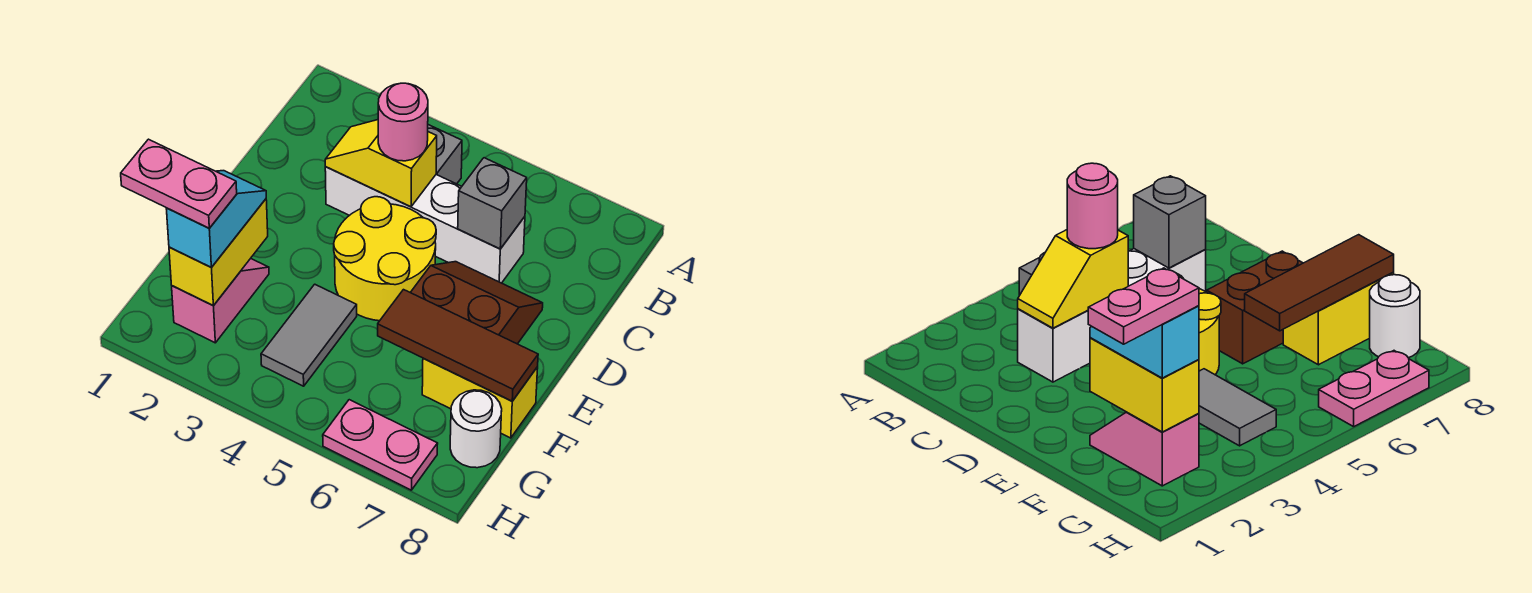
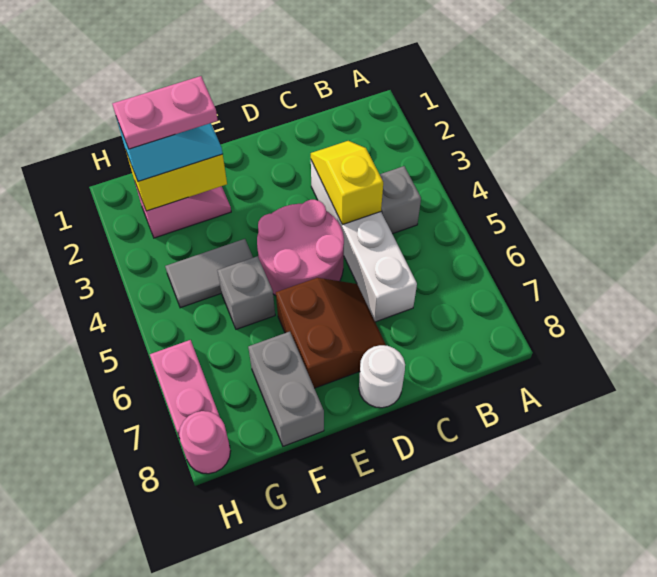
pink 1x1 round brick [378,83,428,161] -> pink 1x1 round brick moved to [179,411,230,474]
grey 1x1 brick [458,158,527,249] -> grey 1x1 brick moved to [217,256,275,329]
yellow 2x2 round brick [334,197,436,321] -> pink 2x2 round brick [257,200,344,296]
brown 1x3 tile [378,290,538,401] -> none
yellow 1x2 brick [422,358,538,438] -> grey 1x2 brick [248,332,324,446]
pink 1x2 plate [121,139,237,228] -> pink 1x2 plate turned to [113,76,218,149]
white 1x1 round brick [450,390,502,468] -> white 1x1 round brick moved to [359,345,405,408]

